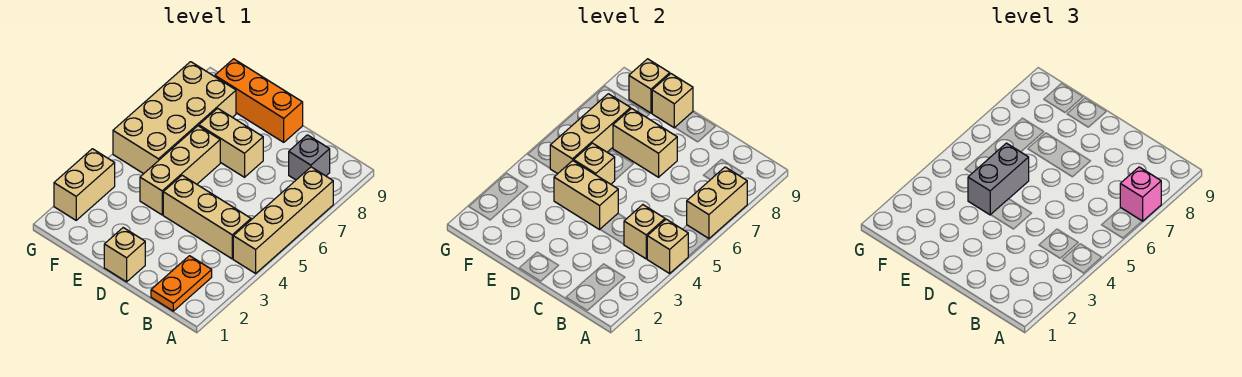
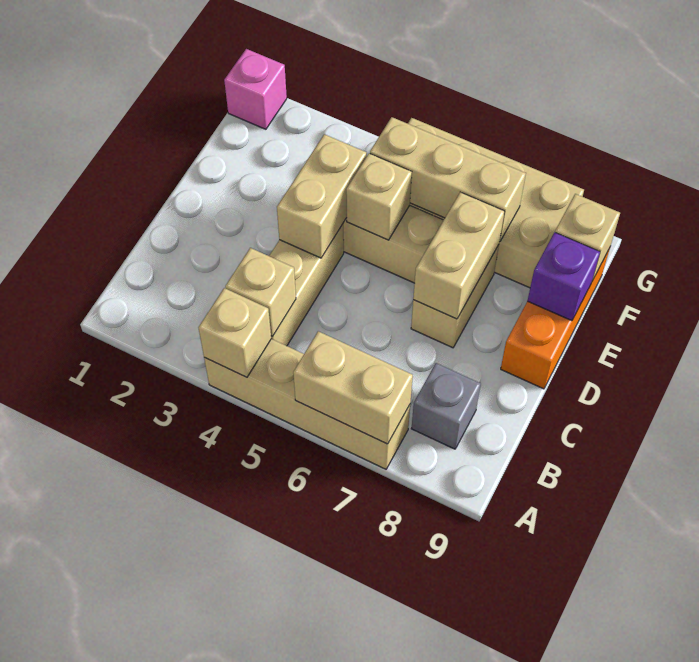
pink 1x1 brick [1120,167,1161,221] -> pink 1x1 brick moved to [224,49,287,129]
orange 1x2 plate [151,256,212,311] -> none
tan 1x1 brick [104,228,145,282] -> none
grey 1x2 brick [968,143,1029,215] -> none
tan 1x1 brick [652,74,693,128] -> purple 1x1 brick [528,232,600,321]
tan 1x2 brick [54,149,115,220] -> none

